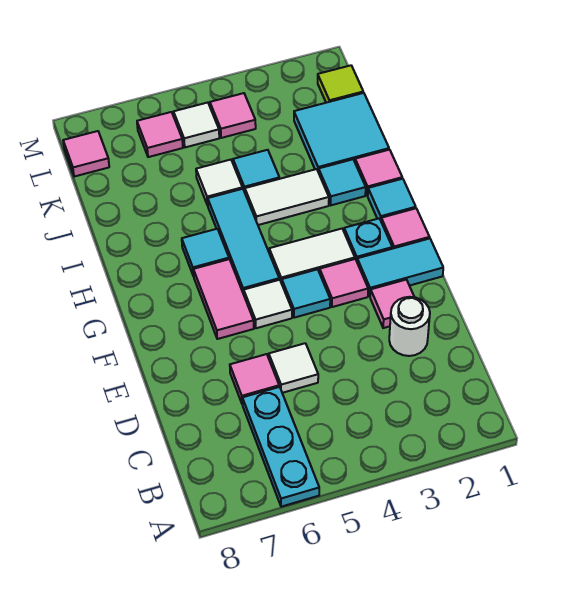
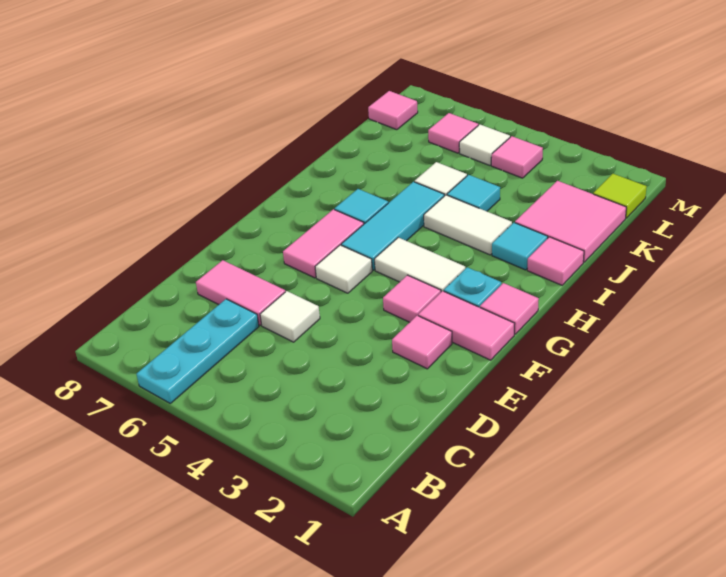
white 1x1 round brick [389,297,430,356] -> none
pink 1x1 tile [230,354,279,404] -> pink 1x2 tile [196,260,285,325]
cyan 1x2 tile [357,238,443,296] -> pink 1x2 tile [418,291,515,360]
cyan 1x1 tile [282,269,330,318] -> none
cyan 1x1 tile [368,179,416,220] -> none
cyan 2x2 tile [294,93,389,172] -> pink 2x2 tile [515,181,626,262]

